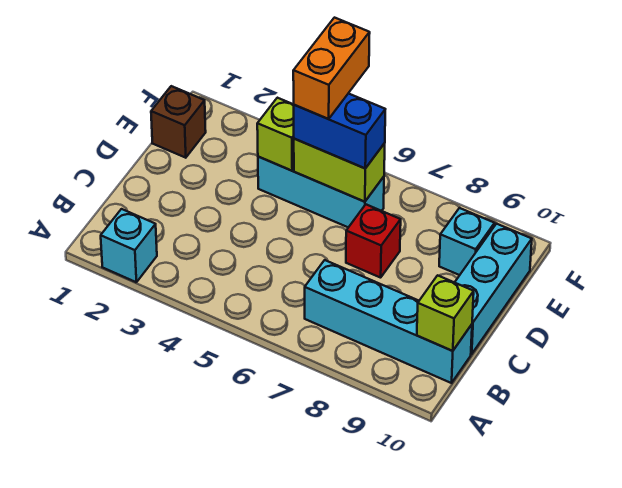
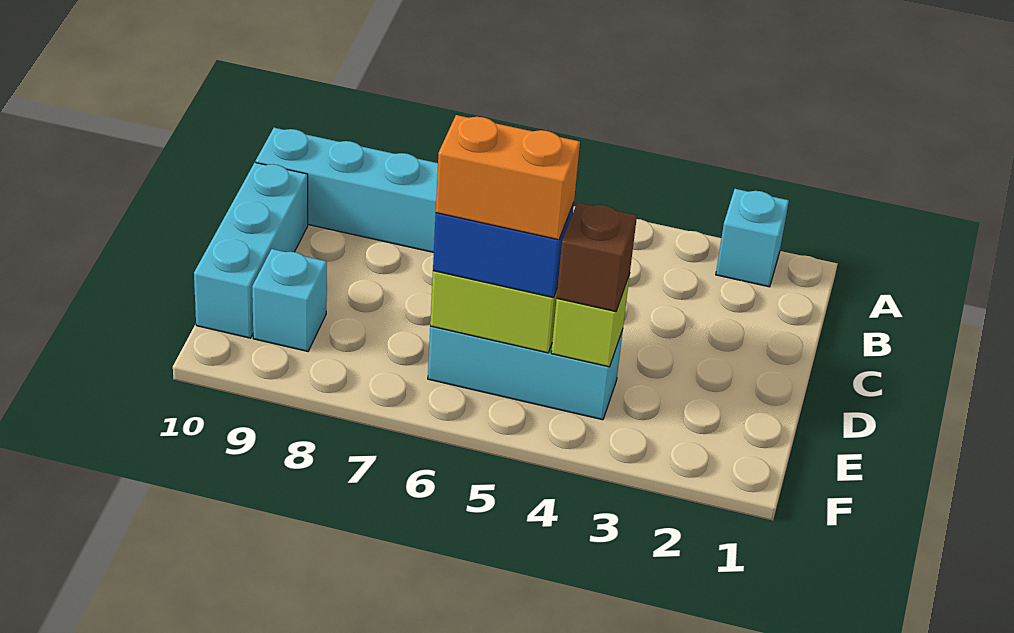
lime 1x1 brick [417,275,474,351] -> none
red 1x1 brick [346,205,401,278] -> none
brown 1x1 brick [151,86,206,158] -> brown 1x1 brick moved to [557,202,637,312]
orange 1x2 brick [293,18,370,119] -> orange 1x2 brick turned to [436,115,580,240]

